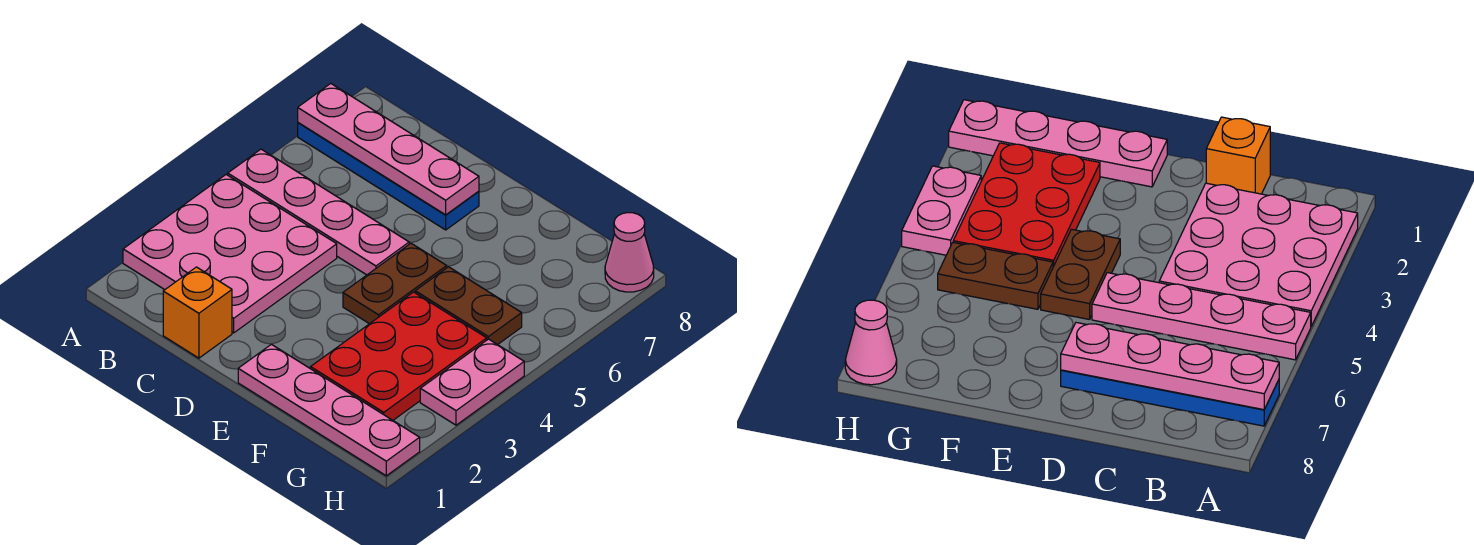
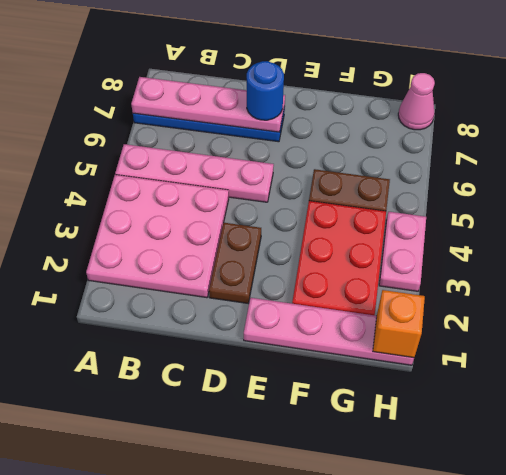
orange 1x1 brick [163,267,232,358] -> orange 1x1 brick moved to [373,290,425,358]
none -> blue 1x1 round brick [247,61,284,120]
brown 1x2 plate [343,243,447,324] -> brown 1x2 plate moved to [209,223,261,303]

